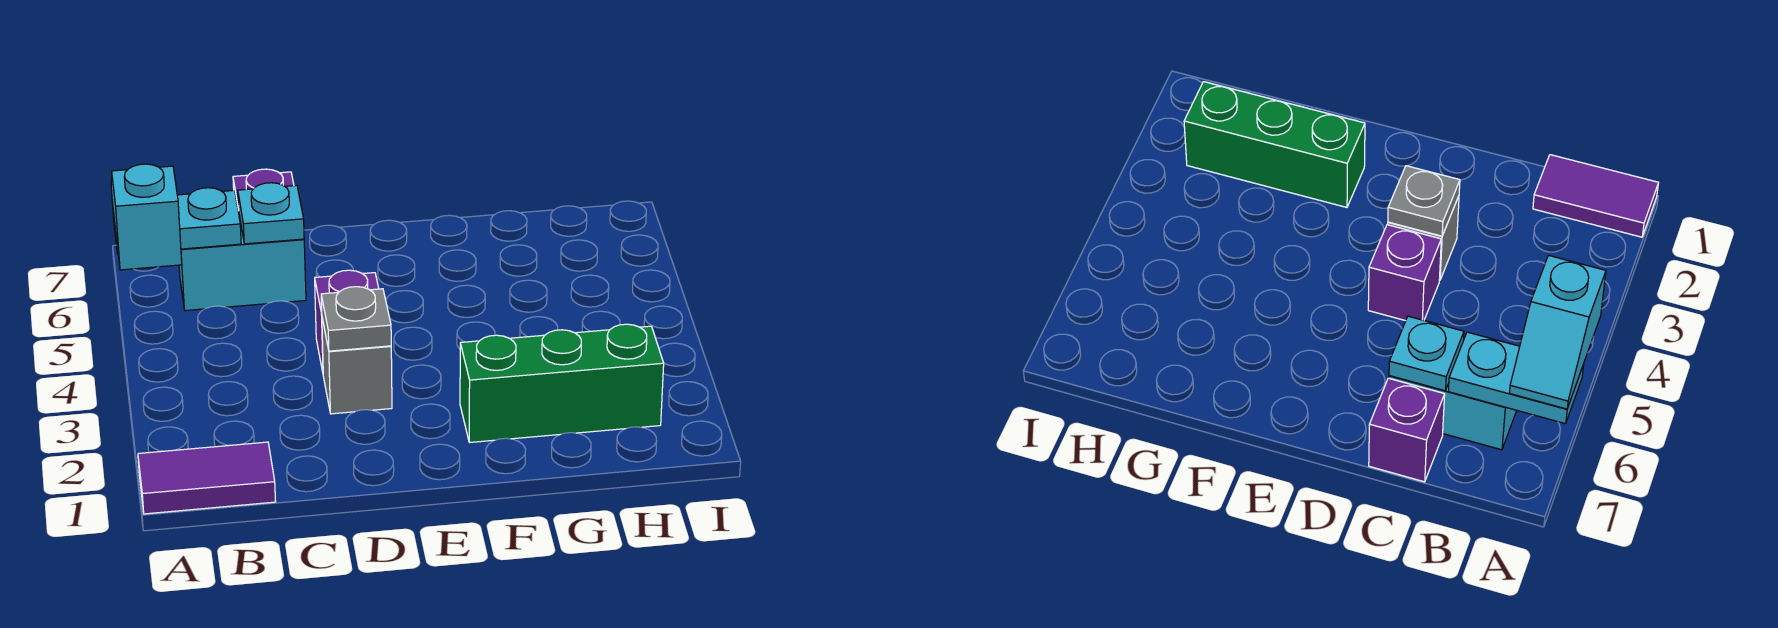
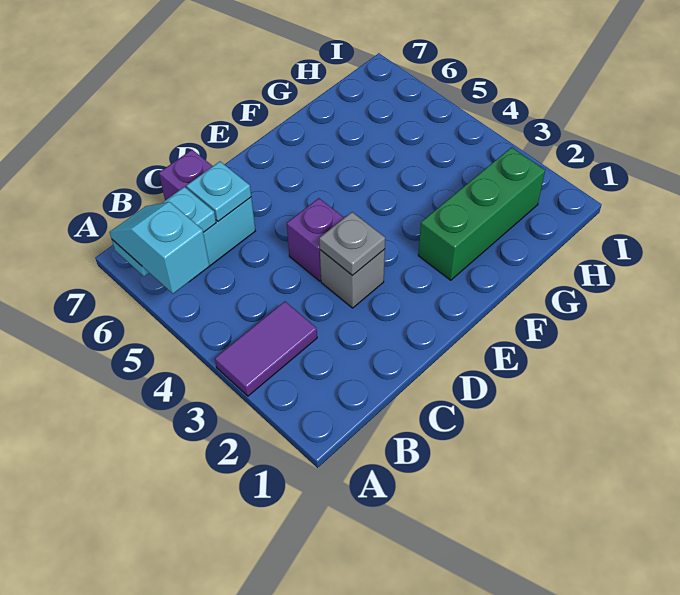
purple 1x2 tile [138,442,276,514] -> purple 1x2 tile moved to [215,301,317,396]

